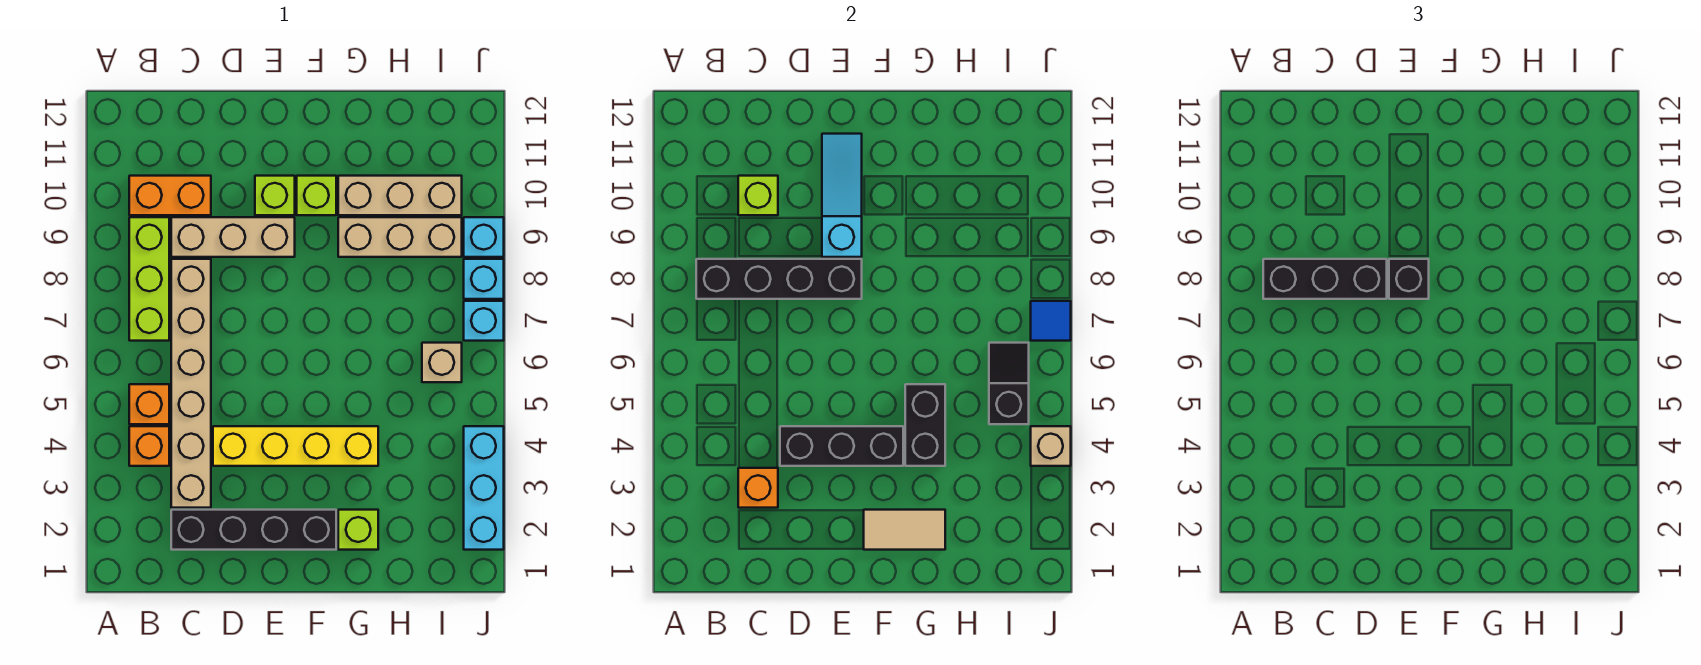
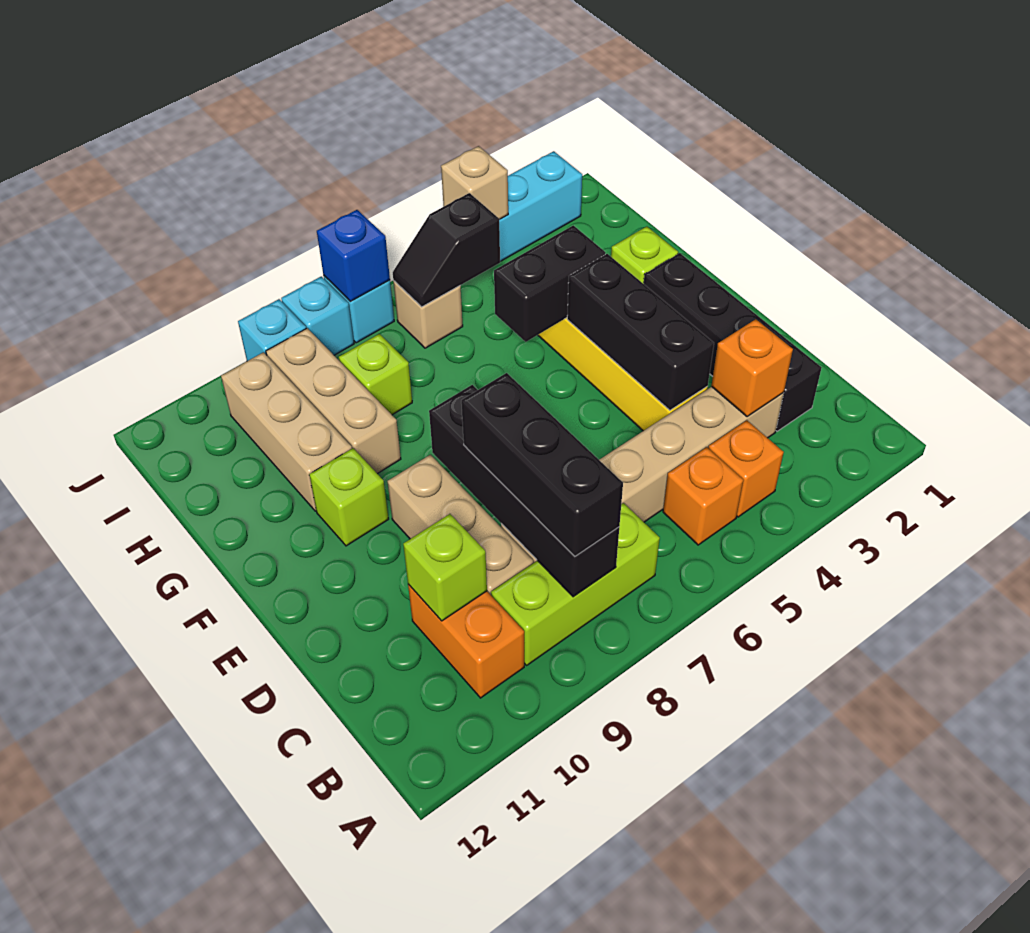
black 1x1 brick [1389,259,1429,299] -> none
cyan 1x3 slope [822,134,862,257] -> none
lime 1x1 brick [255,176,295,215] -> lime 1x1 brick moved to [339,334,412,415]
tan 1x2 tile [864,510,945,550] -> none
blue 1x1 tile [1031,301,1071,341] -> blue 1x1 brick [317,210,390,301]

